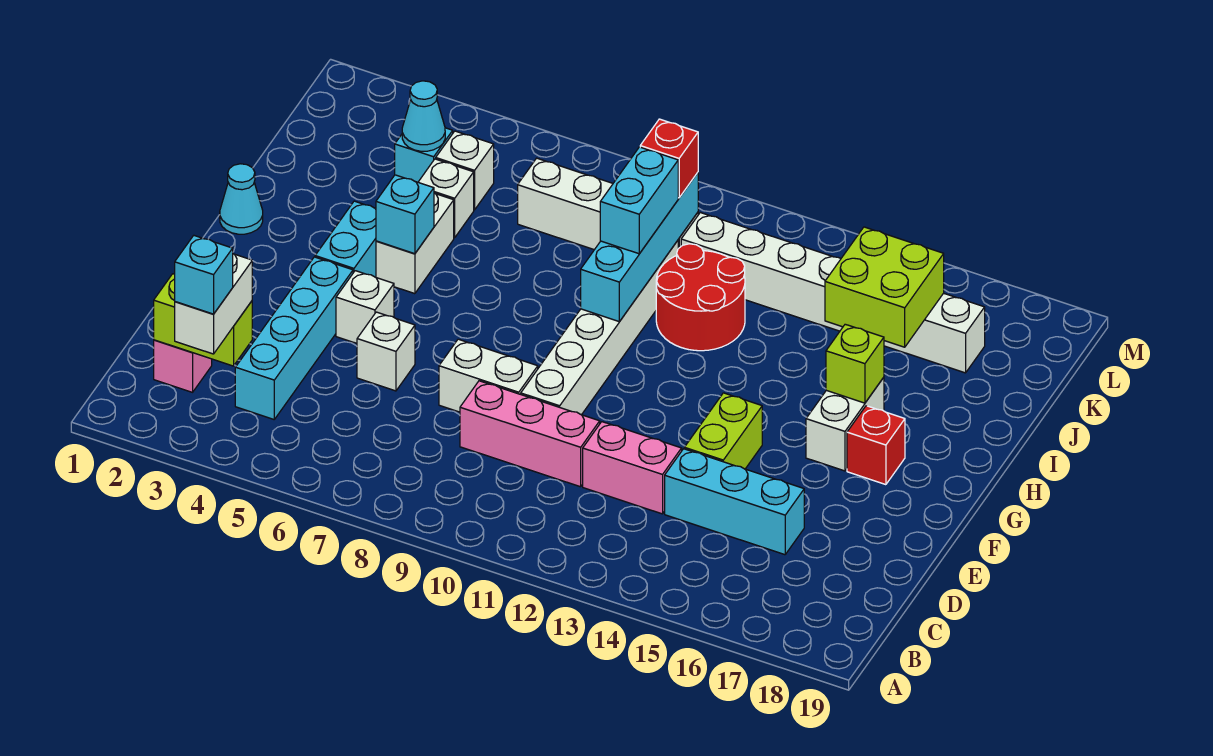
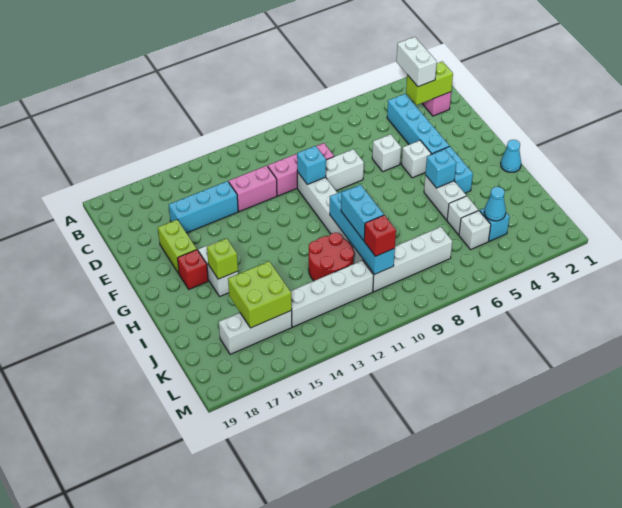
cyan 1x1 brick [175,236,233,314] -> cyan 1x1 brick moved to [297,146,326,184]
lime 1x2 brick [684,393,762,469] -> lime 1x2 brick moved to [158,220,197,274]

